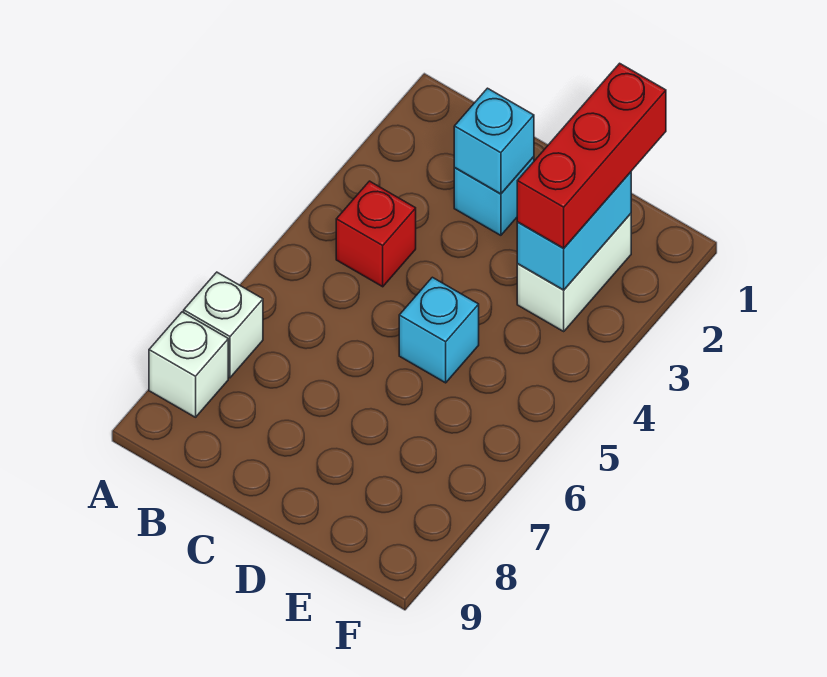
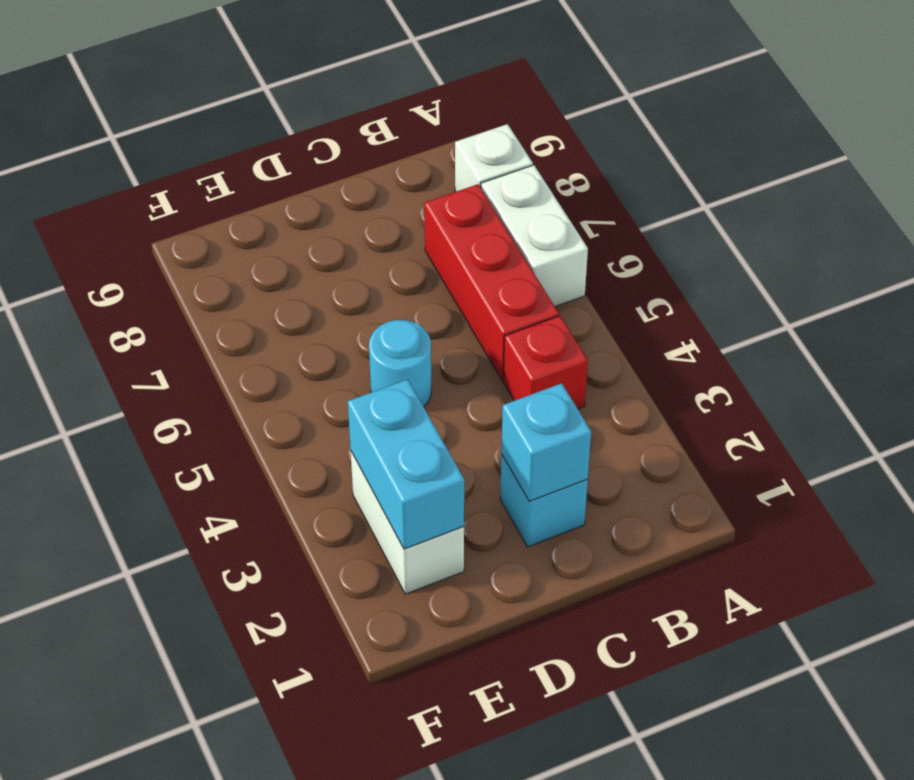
white 1x1 brick [184,272,263,378] -> white 1x2 brick [481,165,588,307]
cyan 1x1 brick [399,277,479,383] -> cyan 1x1 round brick [369,320,432,407]
red 1x3 brick [517,63,666,248] -> red 1x3 brick moved to [424,184,559,380]

